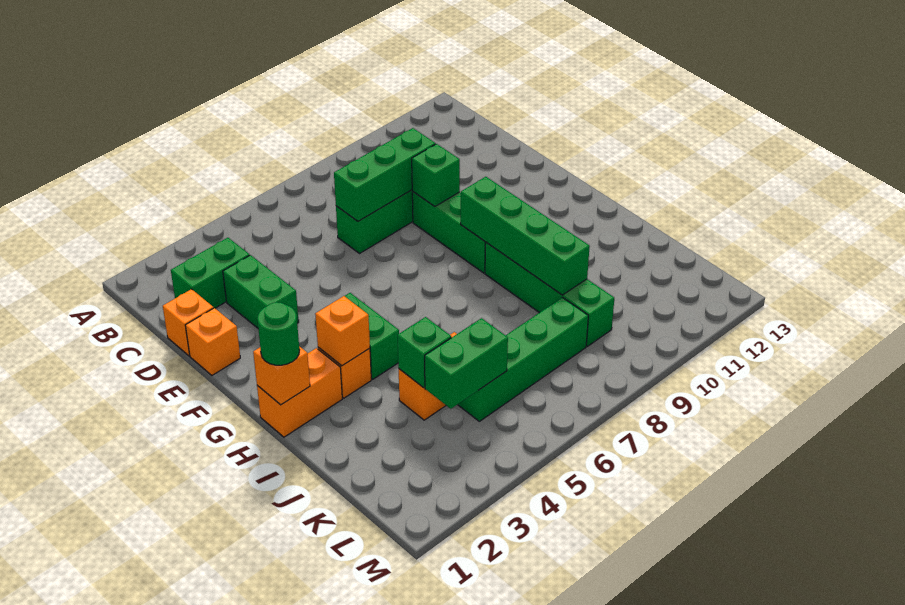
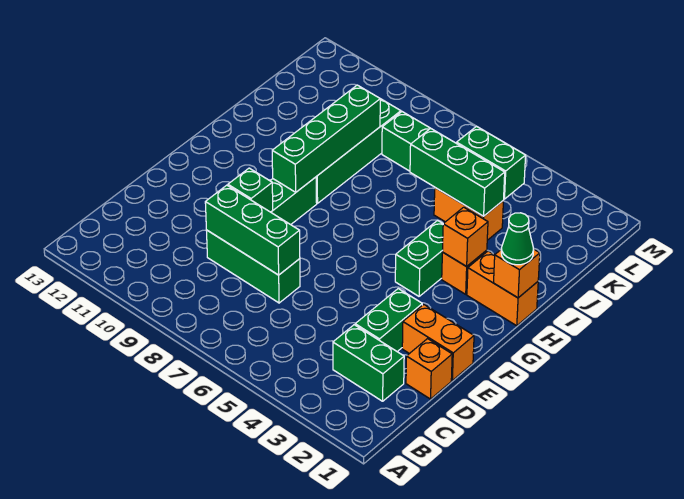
orange 1x1 brick [185,308,240,375] -> orange 1x2 brick [402,304,474,380]
green 1x1 round brick [257,302,299,365] -> green 1x1 cone [501,213,534,265]
green 1x1 brick [398,317,451,388] -> green 1x3 brick [410,128,505,216]

